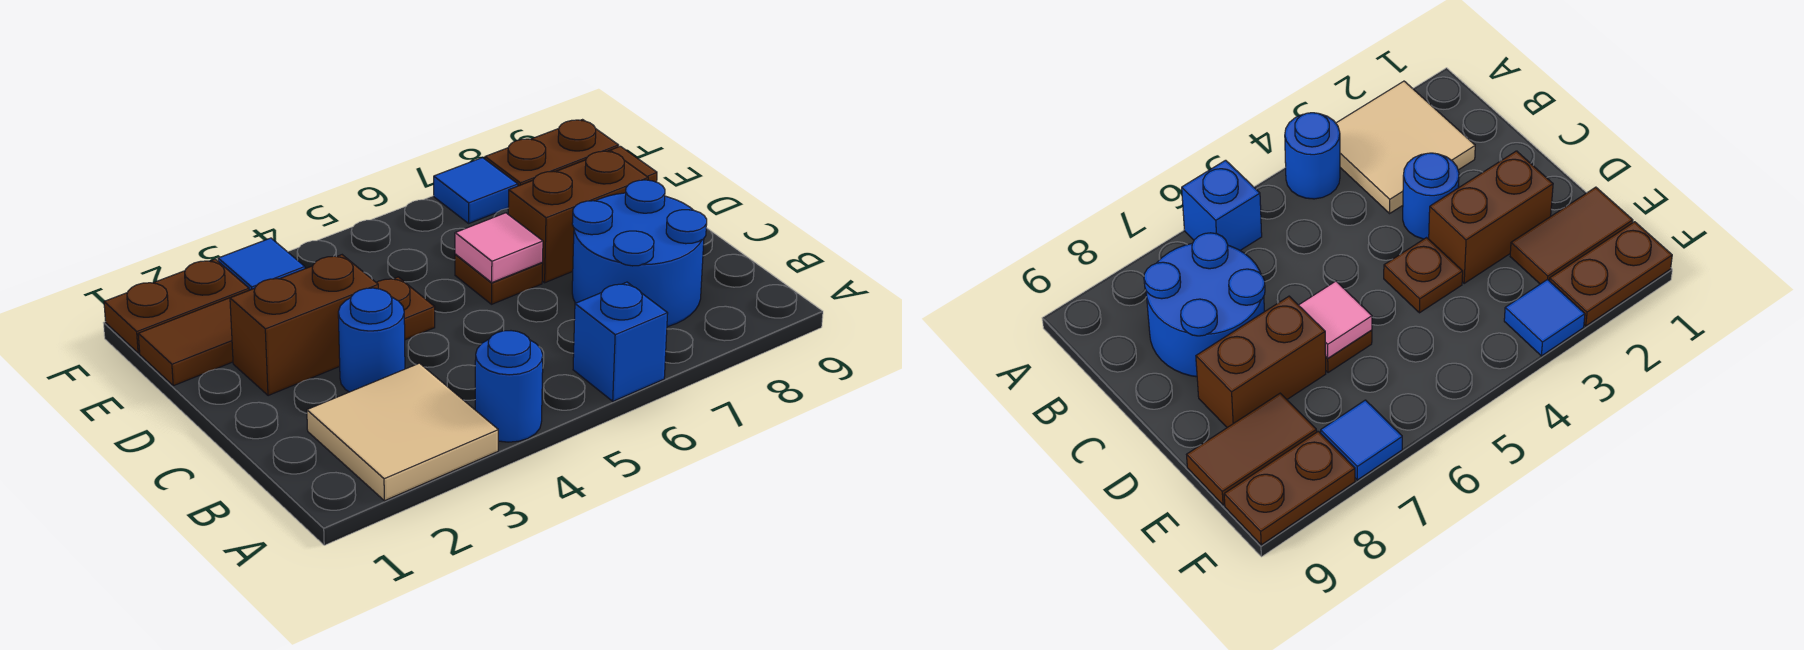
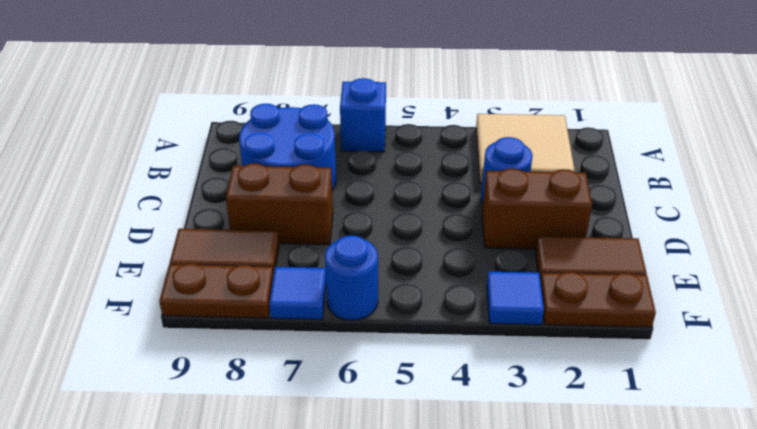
blue 1x1 round brick [475,331,543,442] -> blue 1x1 round brick moved to [325,235,378,320]
brown 1x1 plate [376,277,435,340] -> none
brown 1x1 plate [455,254,543,304] -> none
pink 1x1 tile [455,213,543,282] -> none

